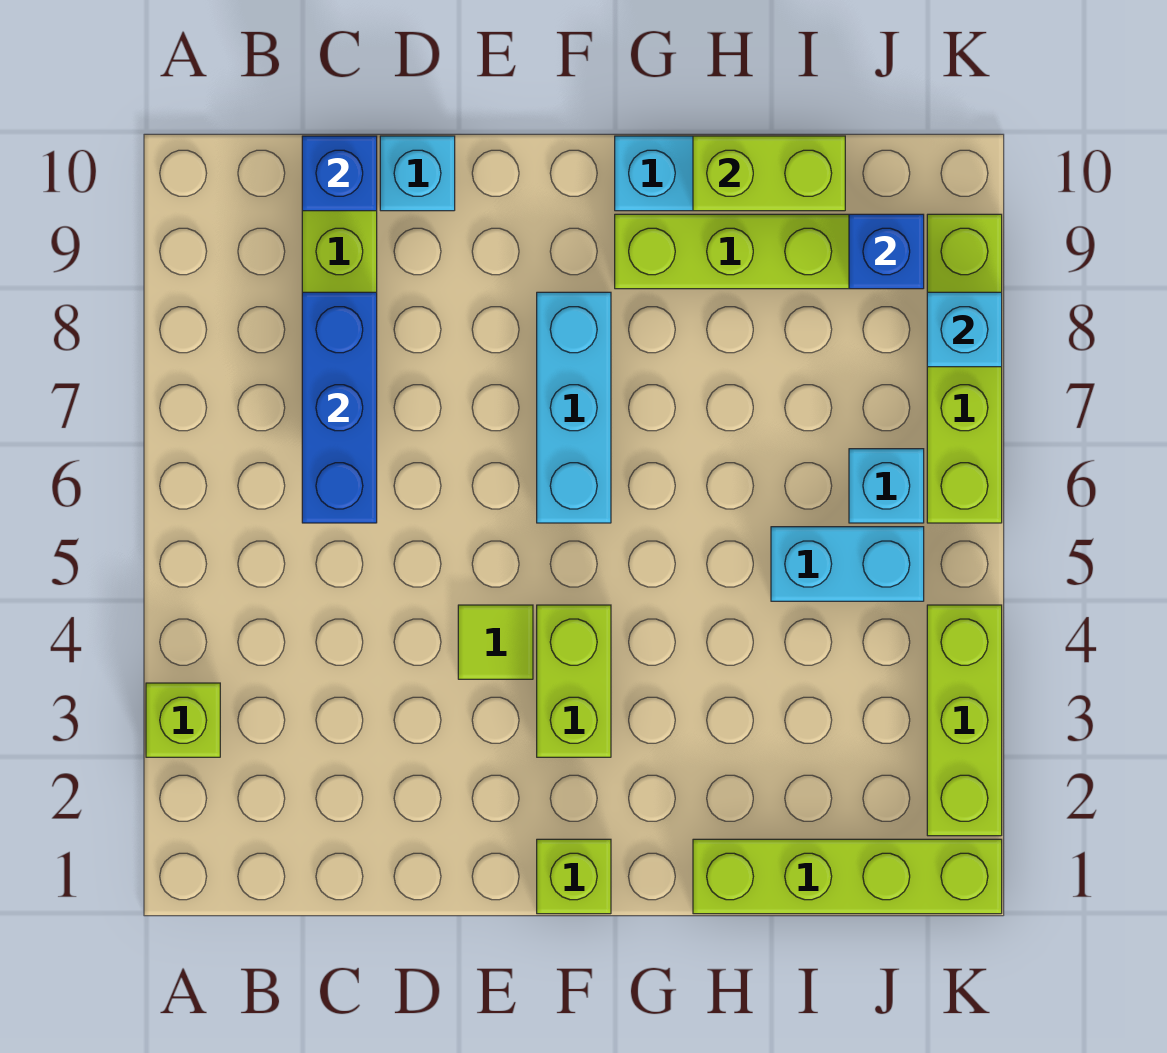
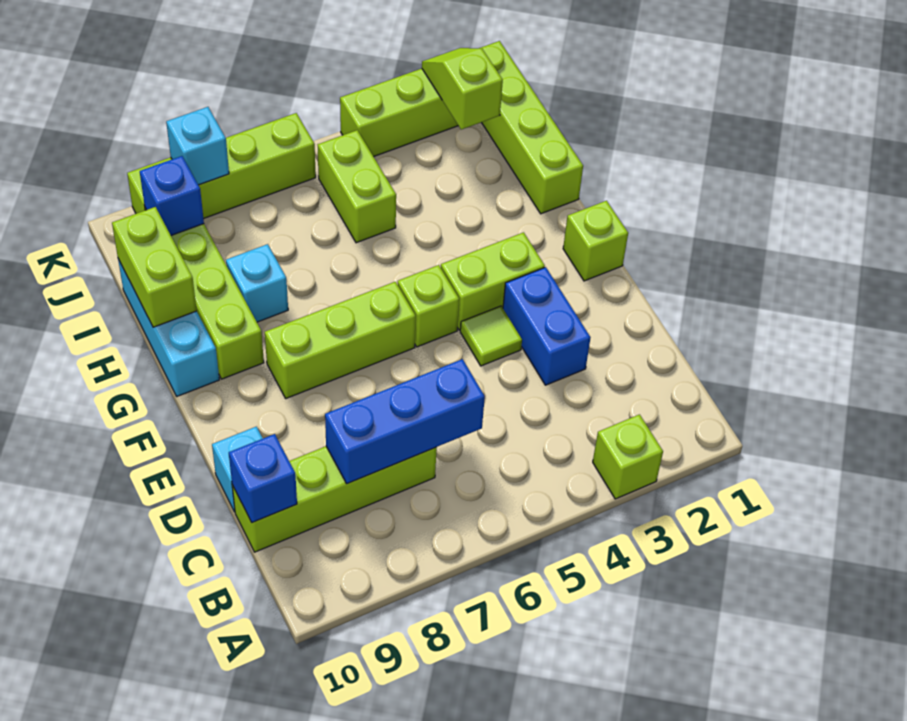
none -> blue 1x2 brick [503,267,591,385]
none -> lime 1x1 brick [398,265,459,347]
cyan 1x3 brick [537,292,611,523] -> lime 1x3 brick [265,282,416,398]
cyan 1x2 brick [771,527,924,601] -> lime 1x2 brick [318,130,396,243]
none -> lime 1x2 slope [422,48,503,130]
cyan 1x1 brick [849,449,924,523] -> cyan 1x1 brick moved to [226,244,288,322]

